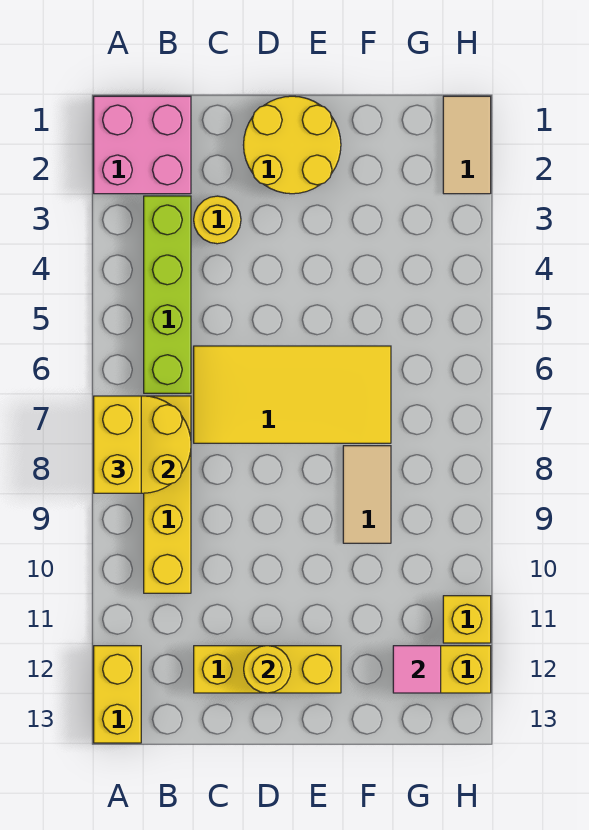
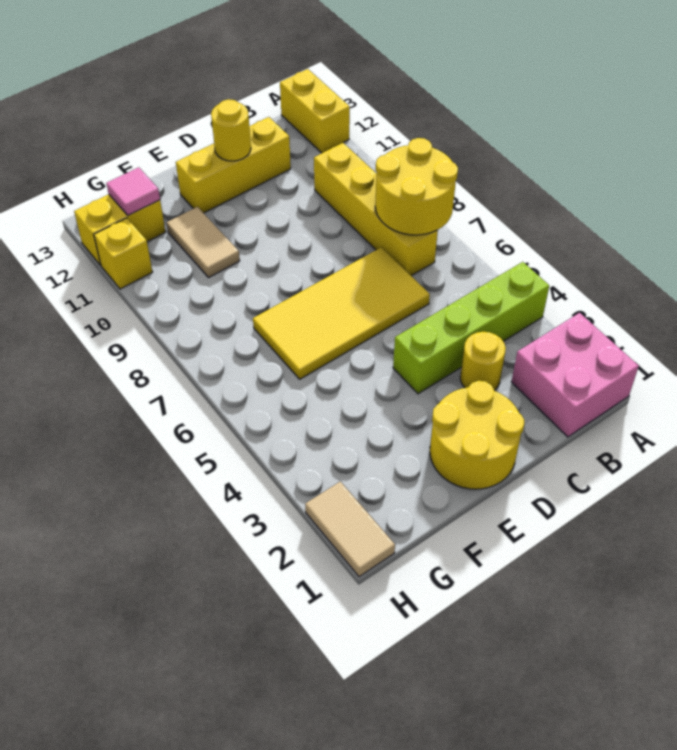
yellow 1x2 brick [94,396,141,493] -> none
lime 1x4 brick [144,196,191,393] -> lime 1x4 brick turned to [393,262,549,394]
tan 1x2 tile [343,446,391,543] -> tan 1x2 tile moved to [167,207,240,277]

